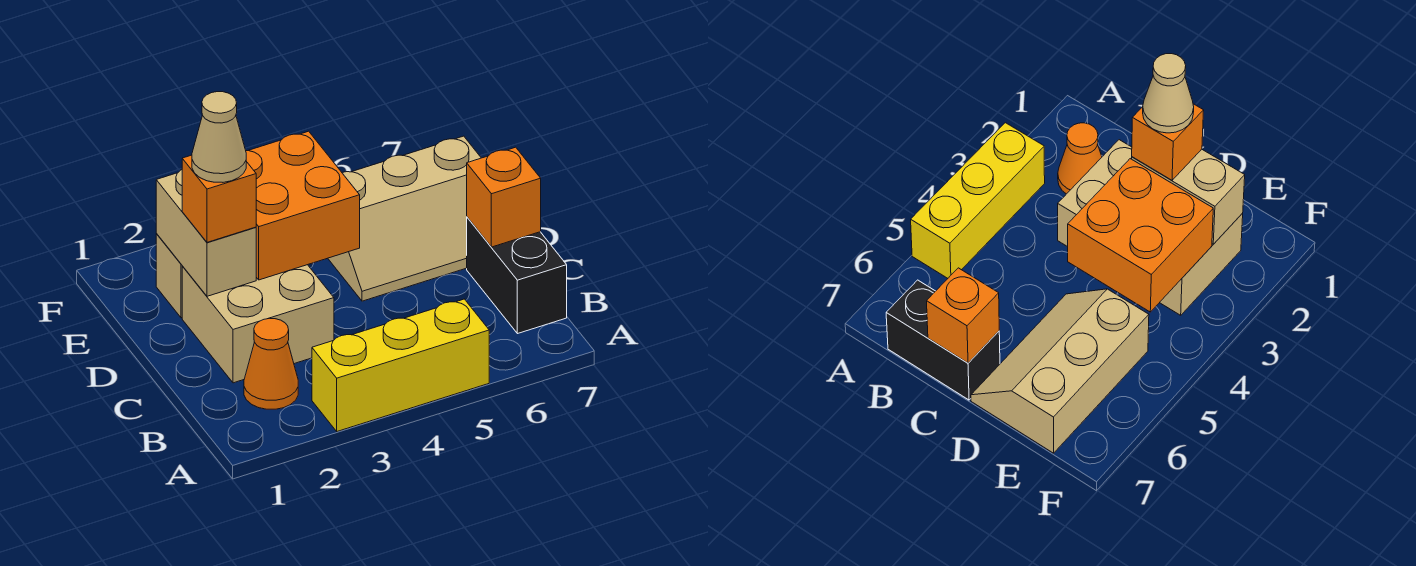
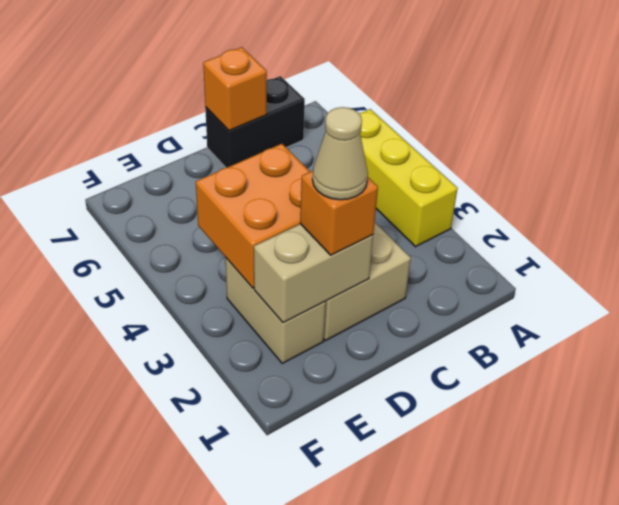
orange 1x1 cone [244,318,298,409] -> none
tan 2x3 slope [328,136,481,301] -> none

